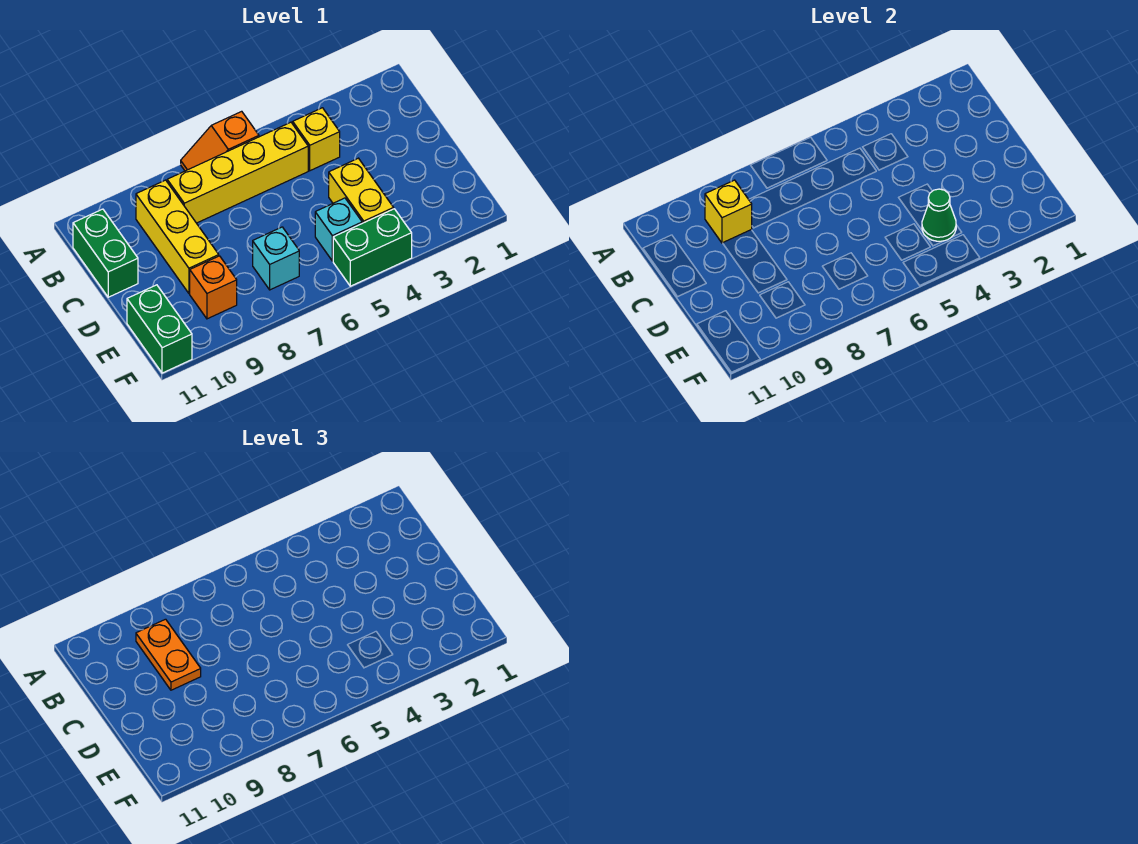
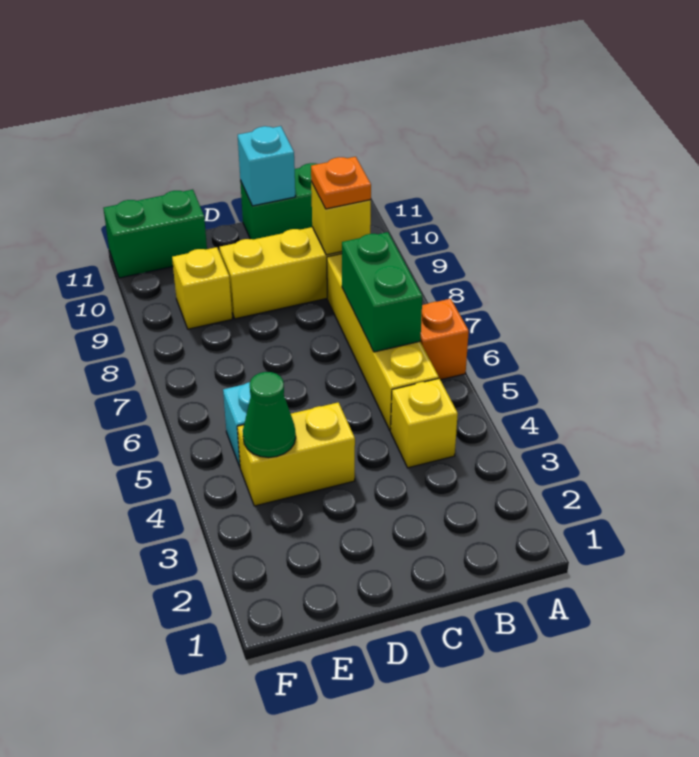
orange 1x2 plate [136,619,201,690] -> orange 1x1 plate [311,157,371,209]
cyan 1x1 brick [253,227,299,290] -> cyan 1x1 brick moved to [238,126,295,206]
orange 1x1 brick [190,256,237,319] -> yellow 1x1 brick [172,247,232,329]
green 1x2 brick [333,209,412,286] -> green 1x2 brick moved to [342,232,422,352]

